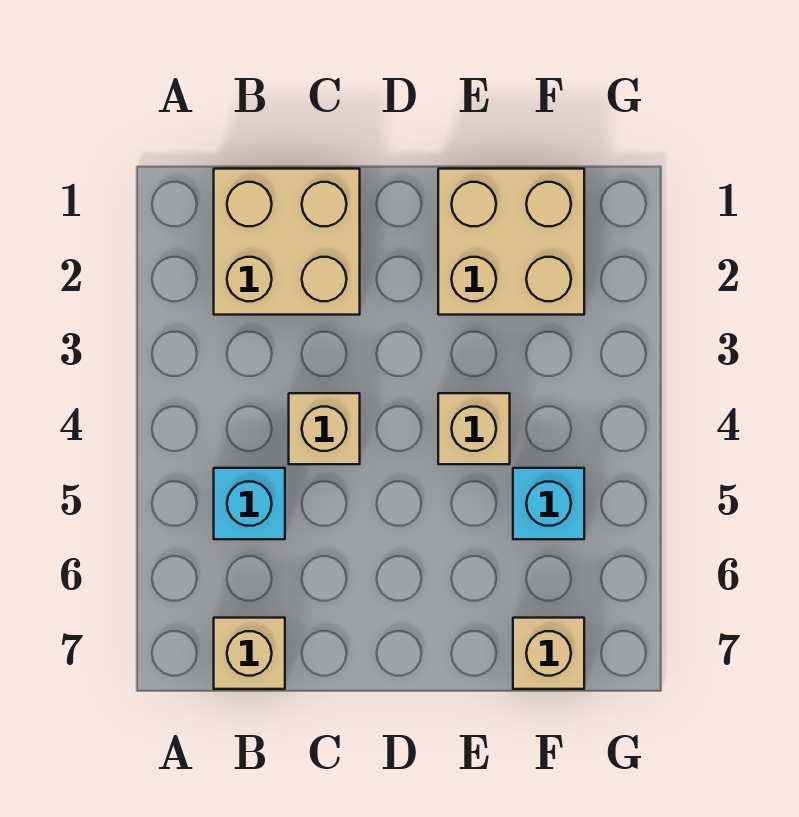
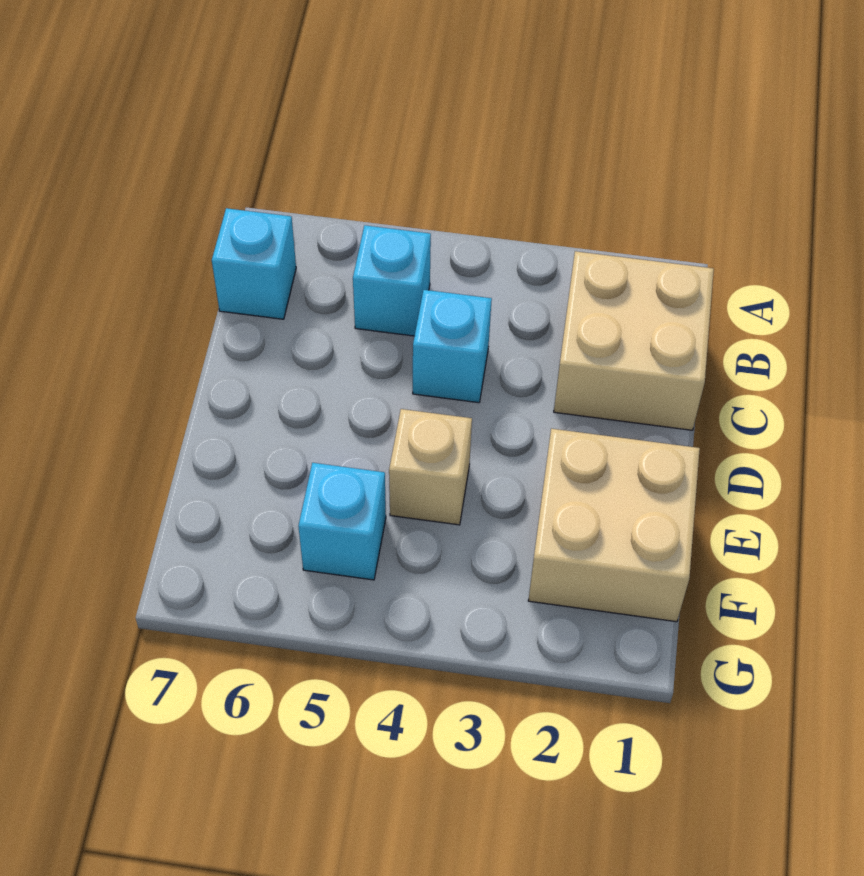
tan 1x1 brick [214,618,285,689] -> cyan 1x1 brick [212,208,296,319]
tan 1x1 brick [289,393,360,464] -> cyan 1x1 brick [413,290,492,403]
tan 1x1 brick [513,618,584,689] -> none

